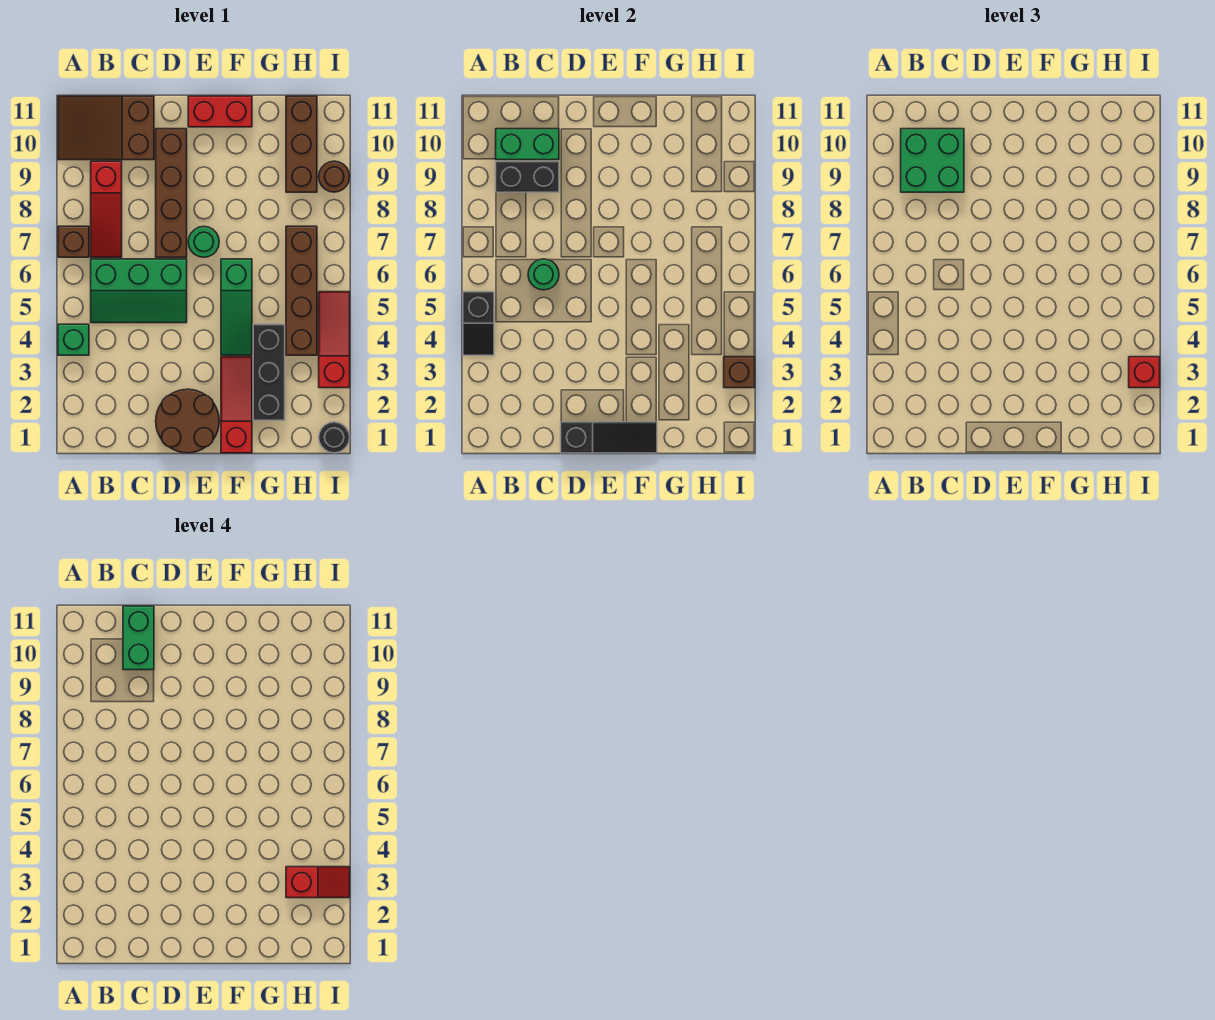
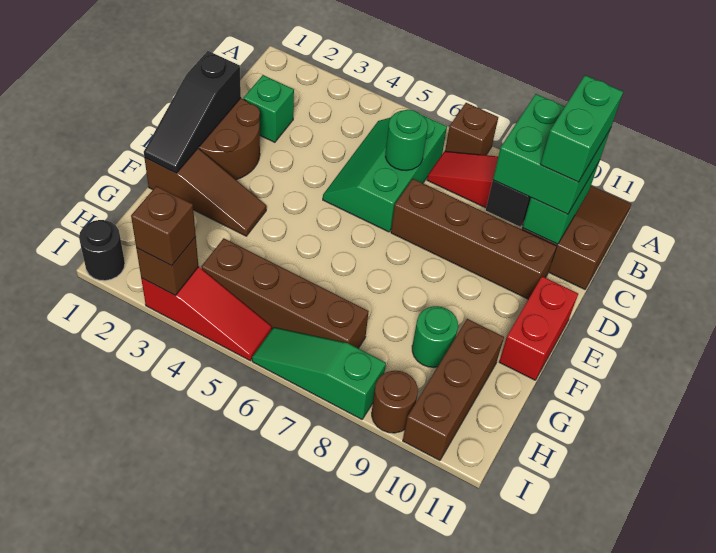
green 1x1 brick [58,324,89,355] -> green 1x1 brick moved to [243,75,294,142]
black 1x2 slope [463,292,494,355] -> none
green 1x2 brick [123,606,154,670] -> green 1x2 brick turned to [540,75,623,182]
green 1x1 round brick [188,226,219,257] -> green 1x1 round brick moved to [412,306,458,367]
red 1x3 slope [221,357,252,453] -> brown 1x3 slope [145,149,266,236]
green 1x3 slope [221,259,252,355] -> green 1x3 slope moved to [252,327,386,419]
black 1x3 brick [253,324,285,420] -> none
red 1x2 slope [286,867,350,898] -> none
brown 1x3 brick [286,96,317,192] -> brown 1x3 brick turned to [403,319,504,460]
red 1x1 brick [1129,357,1160,388] -> brown 1x1 brick [131,186,196,266]

